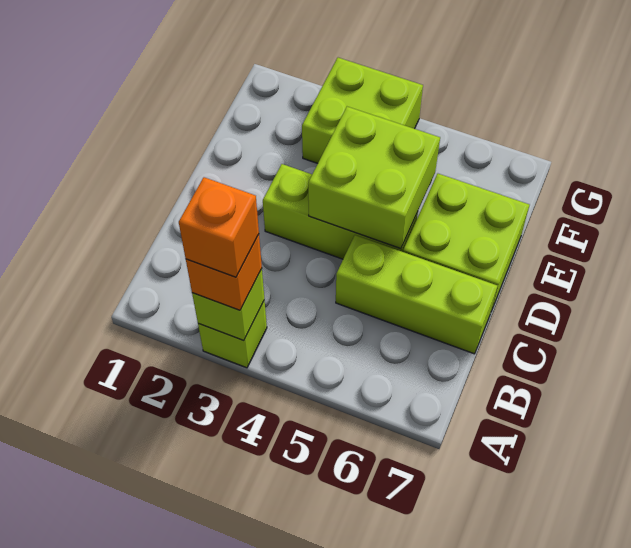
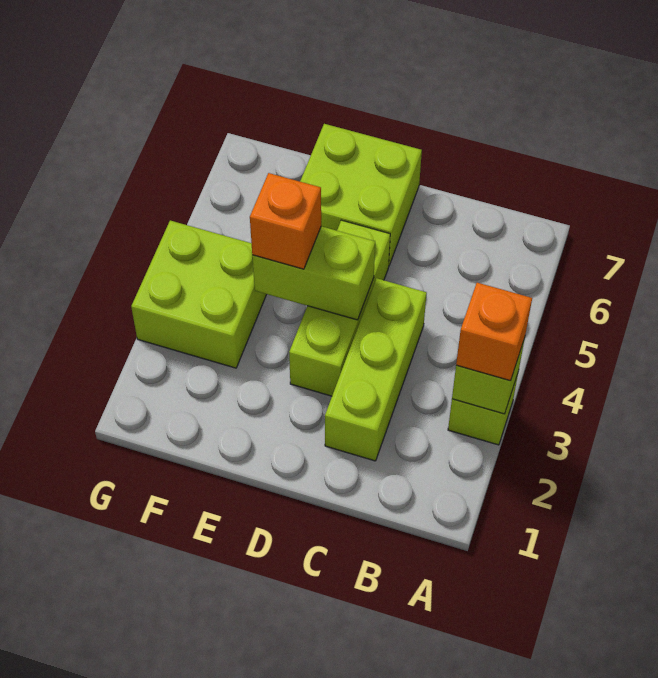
orange 1x1 brick [179,177,259,277] -> orange 1x1 brick moved to [250,173,321,269]
lime 1x3 brick [336,235,498,354] -> lime 1x3 brick moved to [325,278,427,461]
lime 2x2 brick [308,107,440,249] -> lime 1x2 brick [252,226,375,320]

